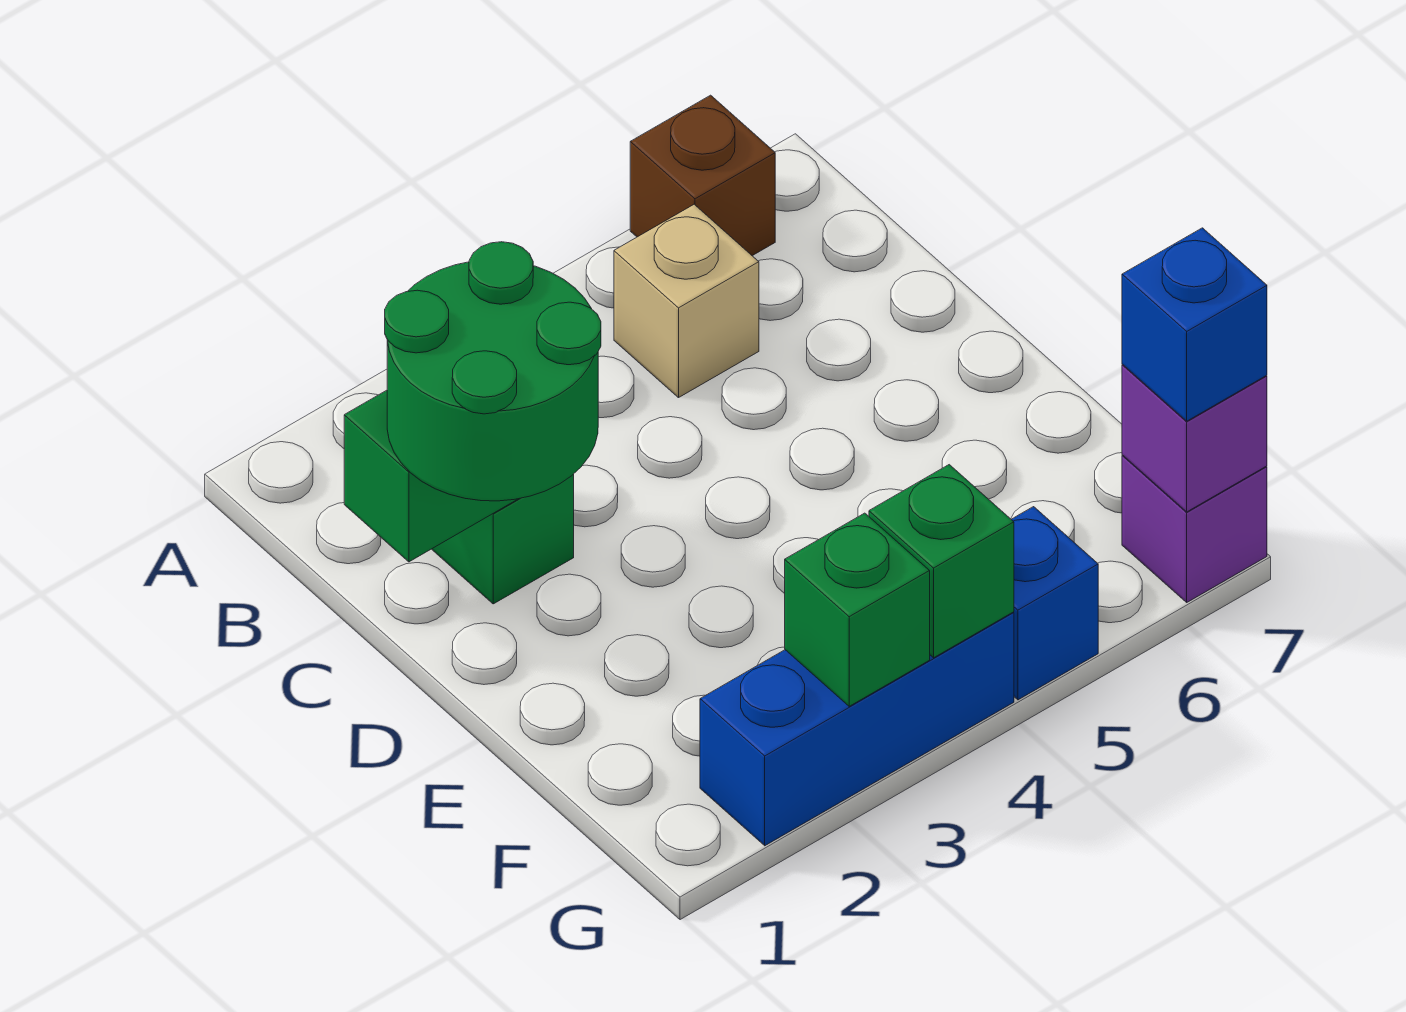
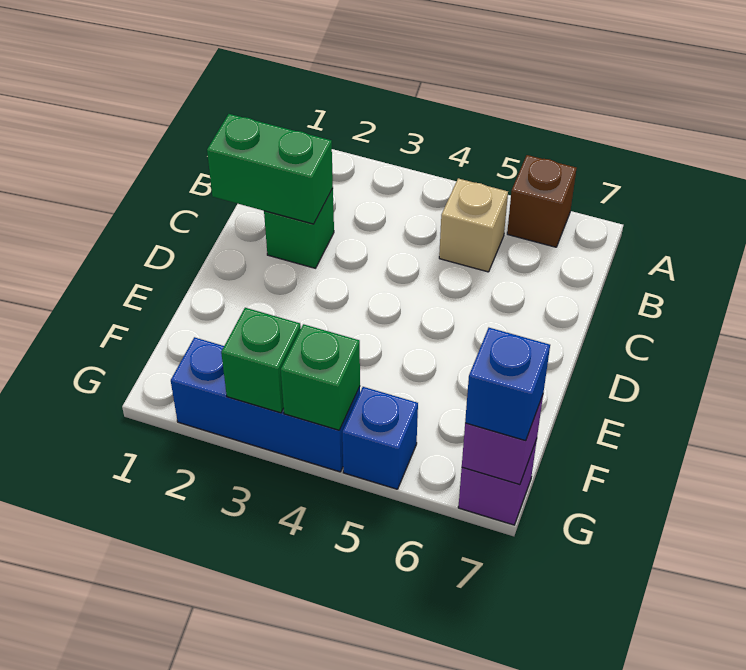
green 2x2 round brick [385,242,601,501] -> none

